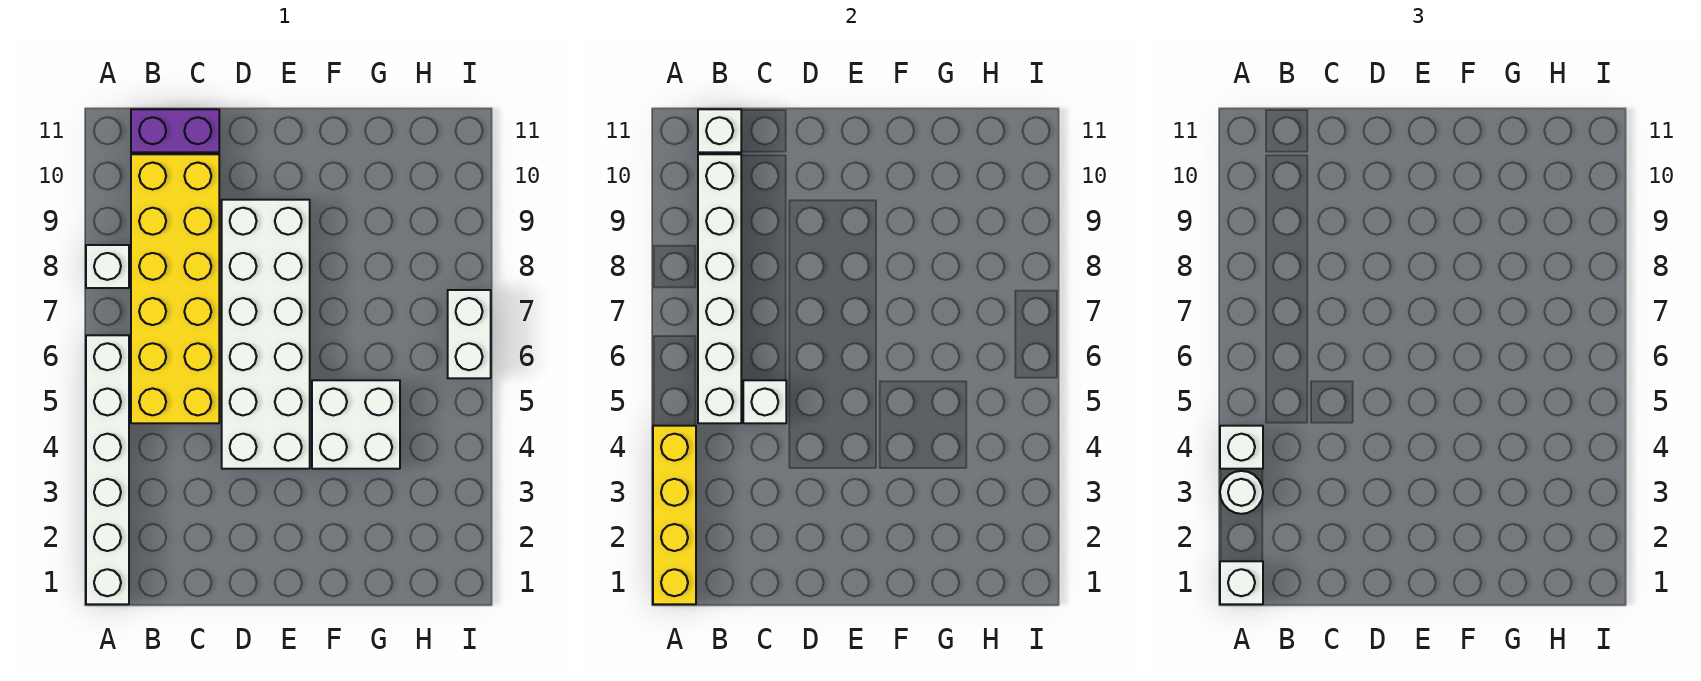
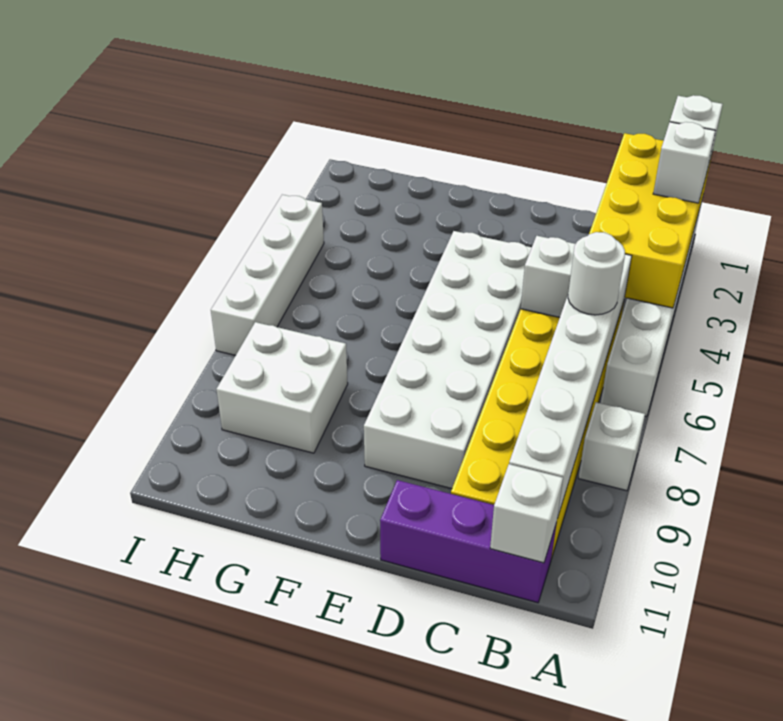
yellow 1x4 brick [653,426,696,604] -> yellow 2x4 brick [589,133,712,308]
white 1x1 round brick [1220,471,1263,514] -> white 1x1 round brick moved to [568,232,625,315]
white 1x1 brick [1220,426,1263,469] -> white 1x1 brick moved to [653,122,716,203]
purple 1x2 brick [131,109,219,152] -> purple 1x3 brick [380,480,557,603]
white 2x2 brick [312,380,400,469] -> white 2x2 brick moved to [216,322,348,453]
white 1x2 brick [448,290,491,378] -> white 1x4 brick [211,195,324,355]

